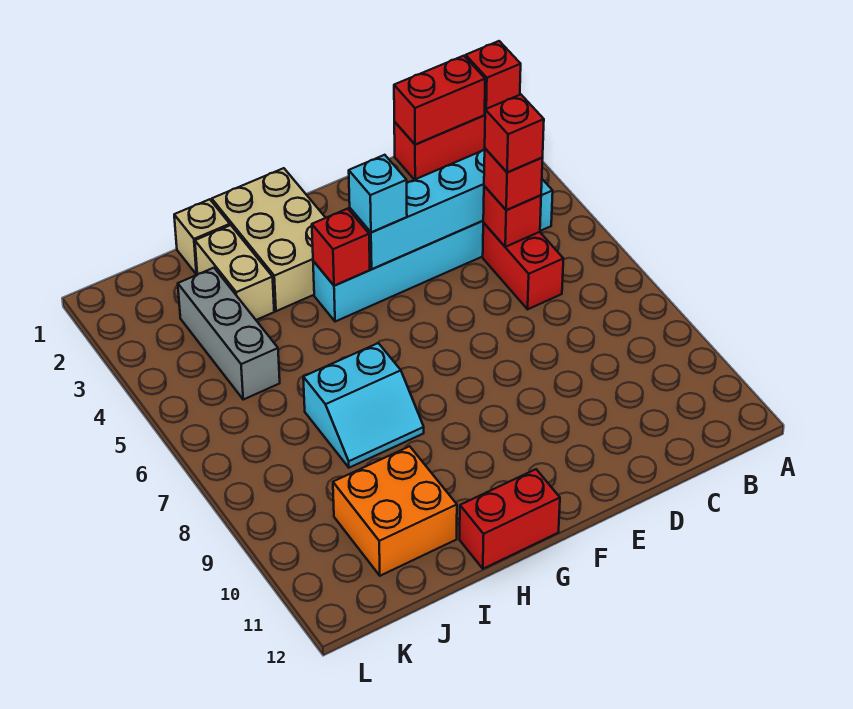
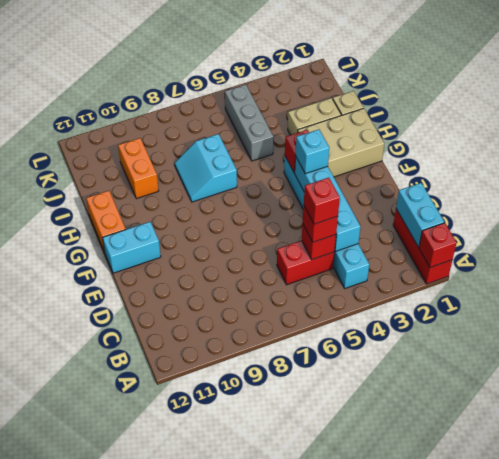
red 1x2 brick [394,56,485,145] -> cyan 1x2 brick [396,183,444,247]
none -> cyan 1x2 brick [103,222,161,273]
red 1x2 brick [460,469,560,569] -> orange 1x2 brick [86,191,126,252]
orange 2x2 brick [333,446,457,576] -> orange 1x2 brick [118,138,159,199]
grey 1x3 brick [178,268,280,400] -> grey 1x3 brick turned to [225,85,273,161]

